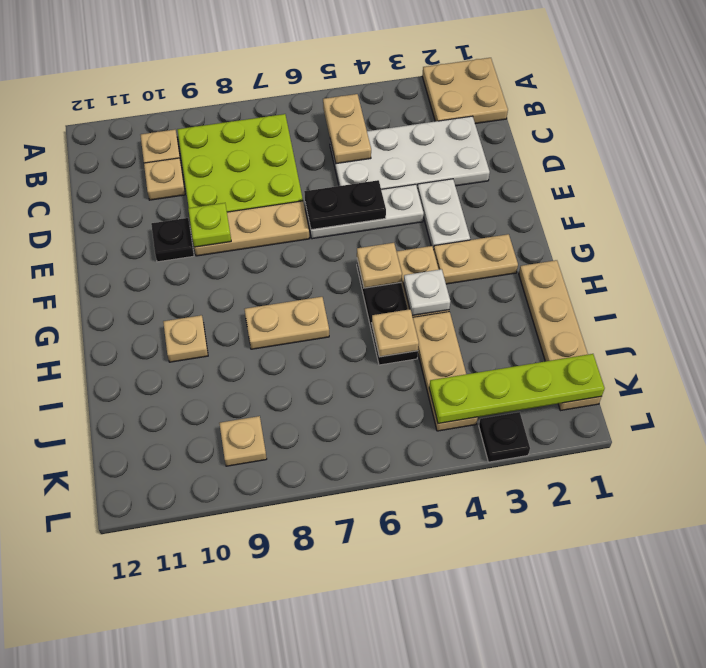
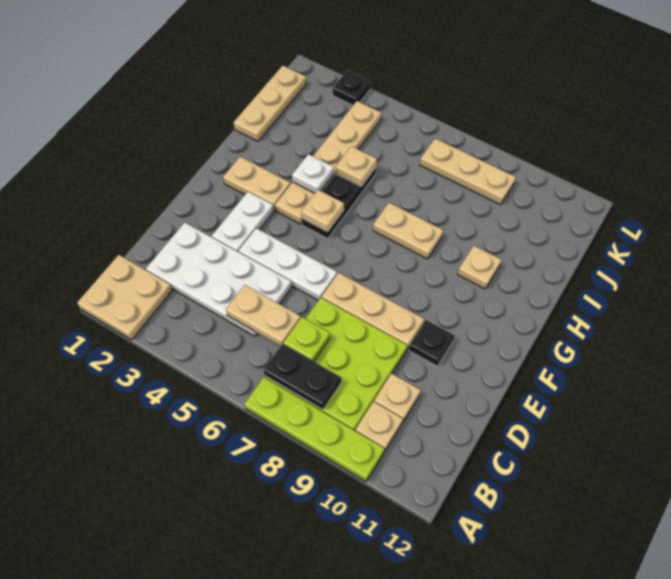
tan 1x2 plate [323,94,371,164] -> tan 1x2 plate turned to [226,285,301,346]
black 1x2 plate [304,180,386,230] -> black 1x2 plate moved to [264,344,341,410]
lime 1x1 plate [188,203,231,247] -> lime 1x1 plate moved to [284,317,330,361]
tan 1x4 plate [519,260,601,411] -> tan 1x3 plate [234,66,306,141]
lime 1x4 plate [429,354,605,424] -> lime 1x4 plate moved to [244,377,384,482]
tan 1x1 plate [219,416,267,466] -> tan 1x3 plate [420,138,516,205]

